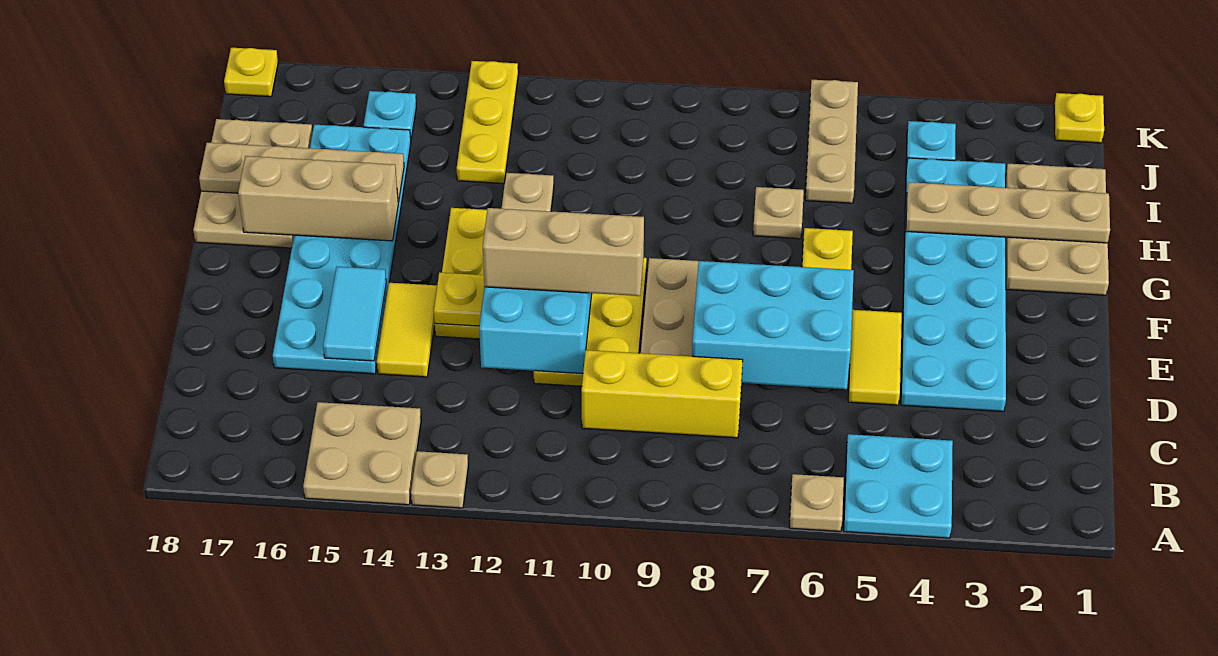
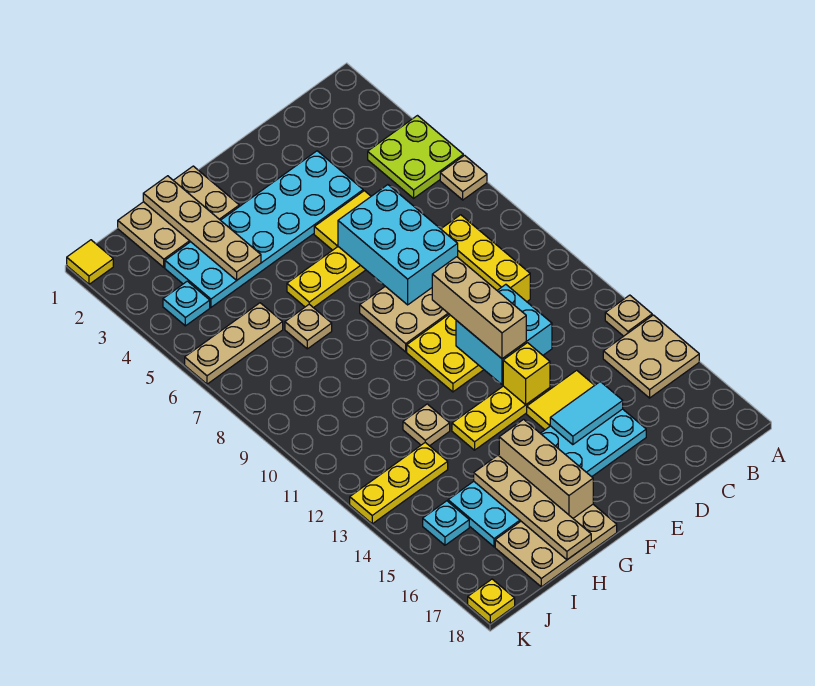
cyan 2x2 plate [844,434,953,538] -> lime 2x2 plate [368,116,463,198]
yellow 1x1 plate [434,273,484,326] -> yellow 1x1 brick [503,343,550,404]
yellow 1x1 plate [1054,93,1104,143] -> yellow 1x1 tile [67,240,113,284]

